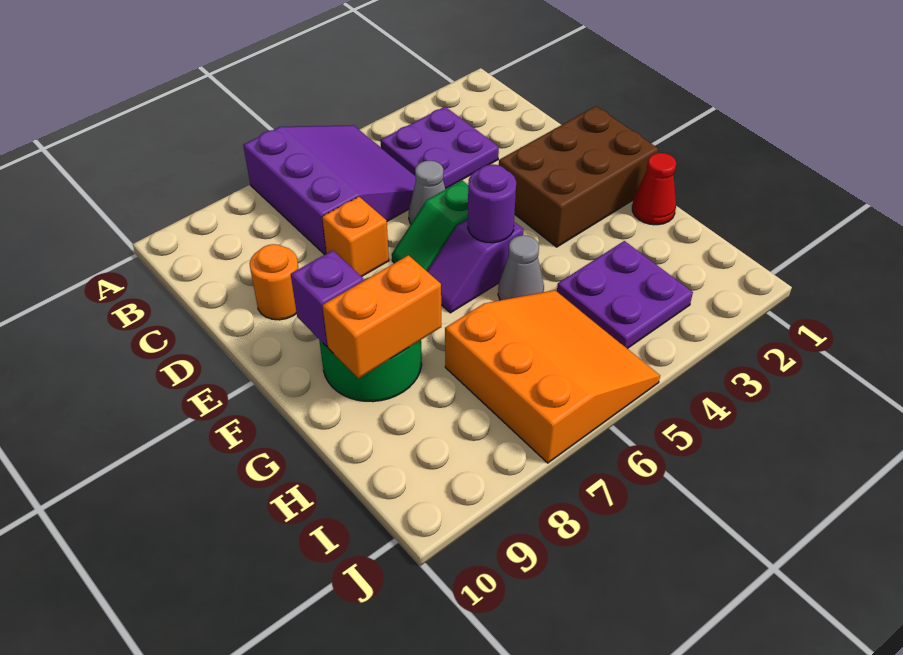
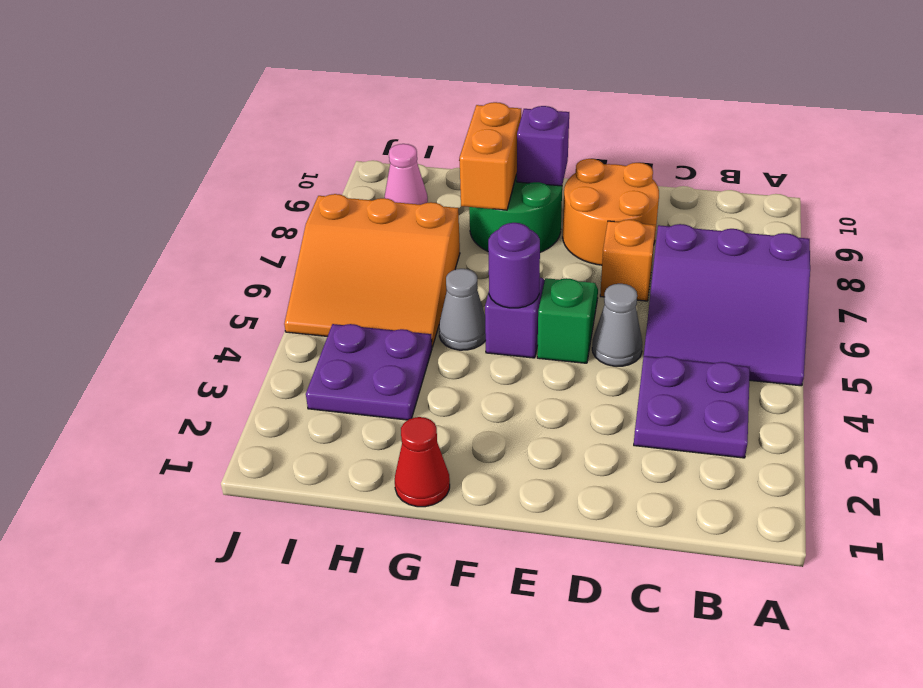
orange 1x1 round brick [250,244,299,320] -> orange 2x2 round brick [563,159,659,265]
brown 2x3 brick [499,106,658,247] -> none
none -> pink 1x1 cone [384,144,428,205]

